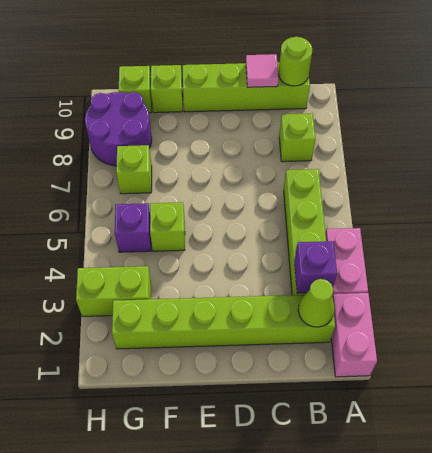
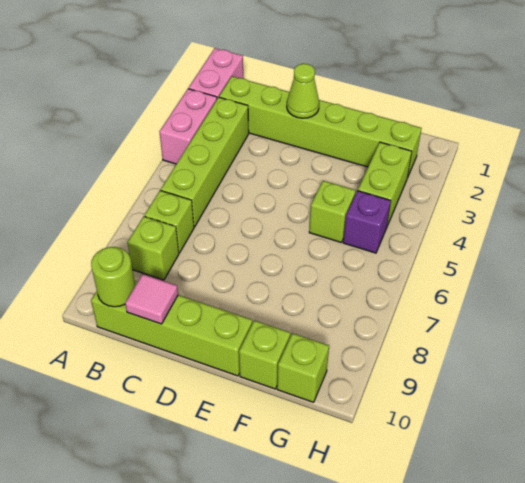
lime 1x1 cone [298,279,335,327] -> lime 1x1 cone moved to [287,64,319,118]
purple 1x1 brick [294,241,337,293] -> none
lime 1x2 brick [76,266,151,316] -> lime 1x2 brick turned to [358,142,412,226]
lime 1x1 brick [116,145,152,194] -> lime 1x1 brick moved to [144,190,194,253]
purple 2x2 round brick [85,92,152,166] -> none

